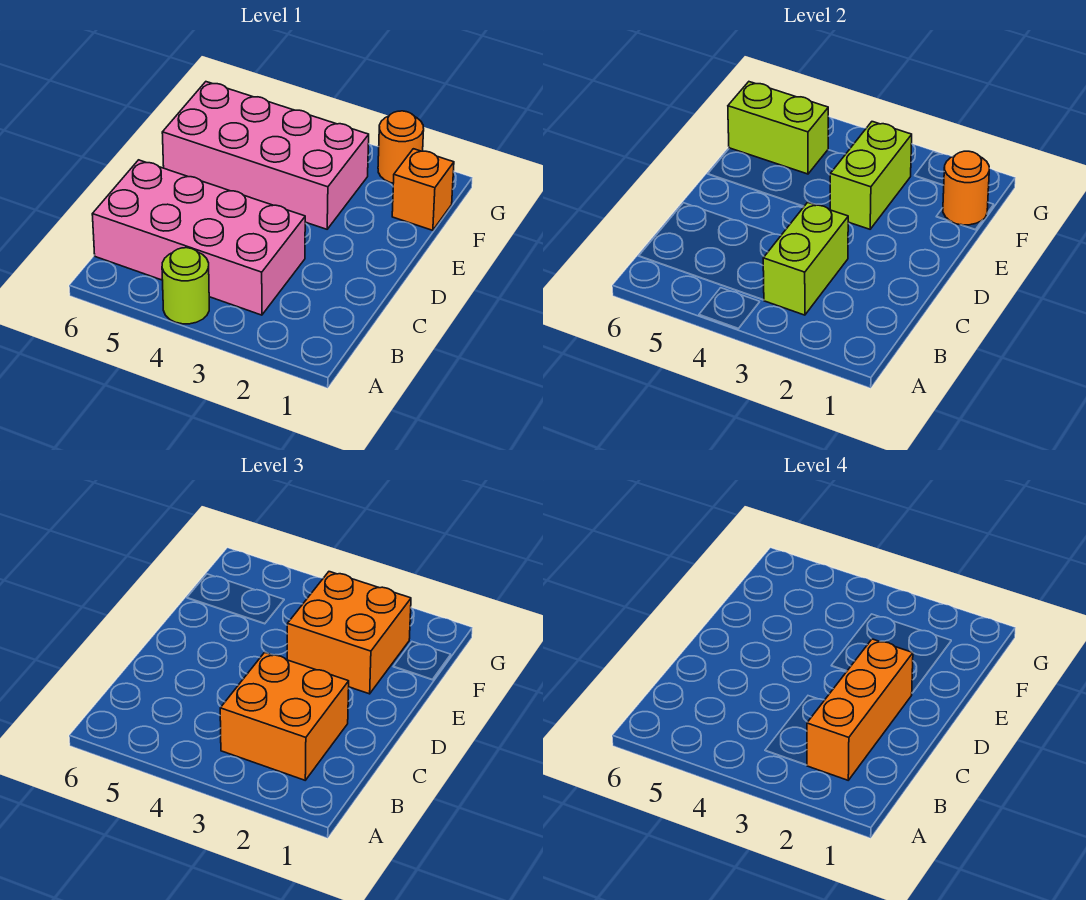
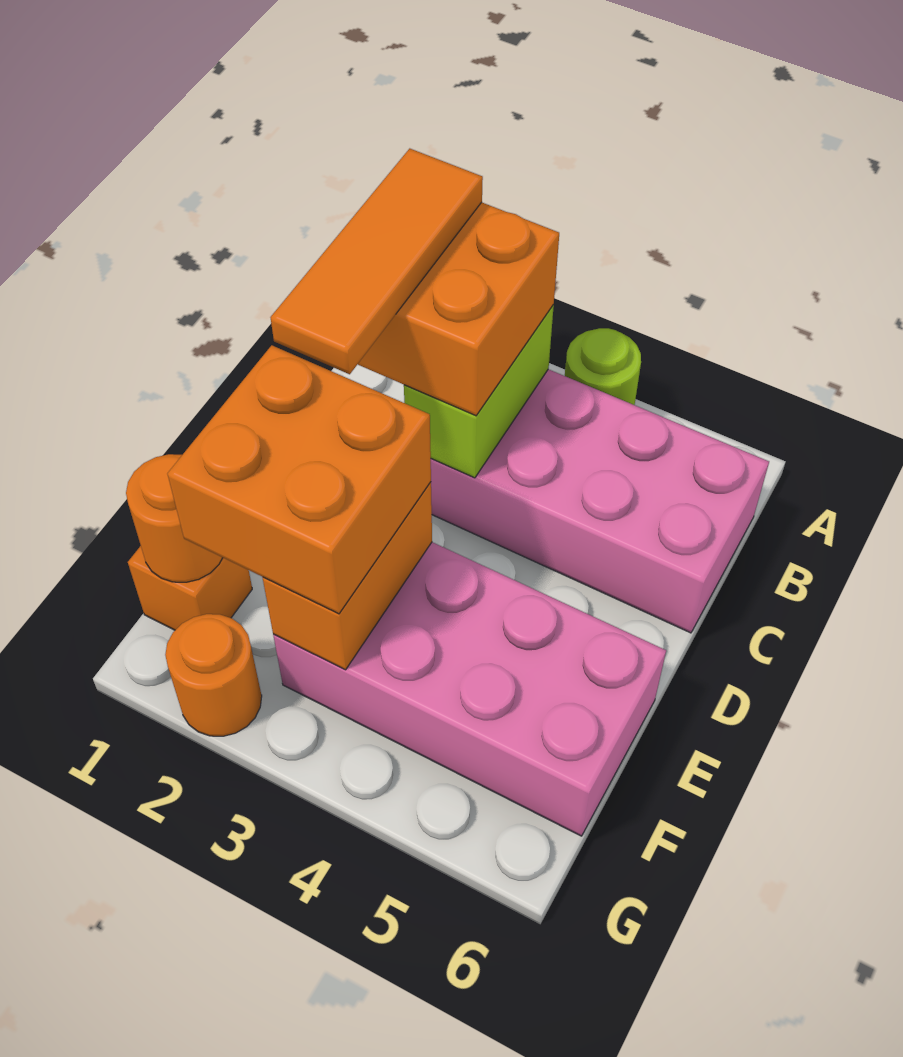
orange 1x3 brick [807,639,913,780] -> orange 1x3 tile [270,149,483,374]
lime 1x2 brick [830,122,912,229] -> orange 1x2 brick [262,482,432,670]
lime 1x2 brick [728,82,828,174] -> none

